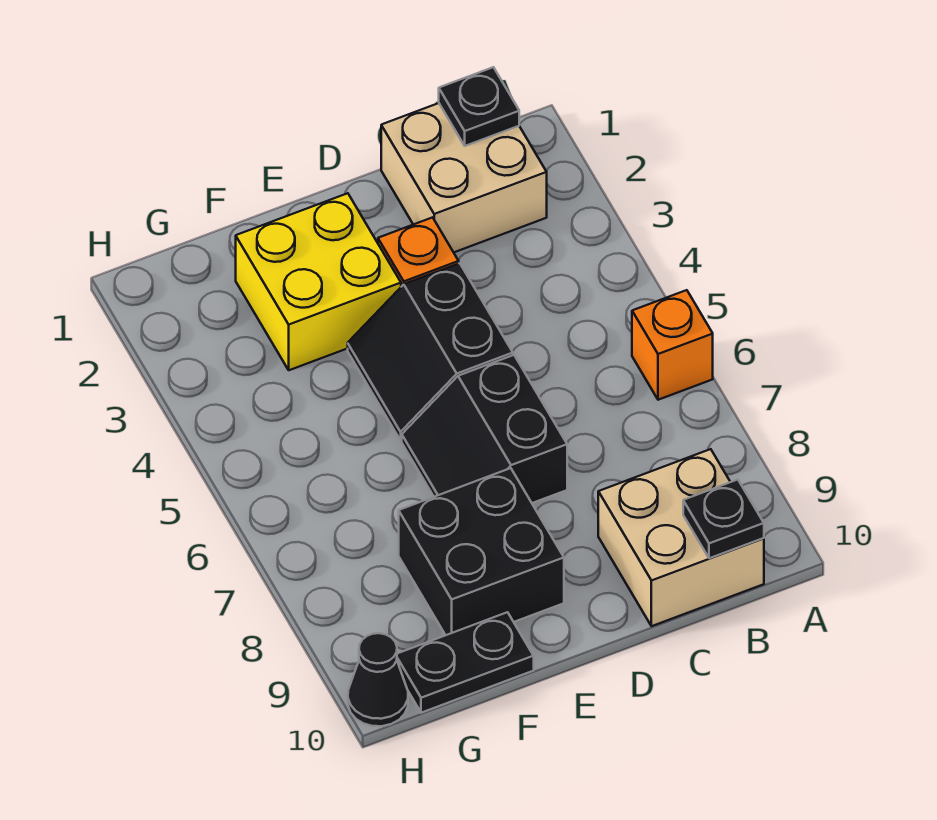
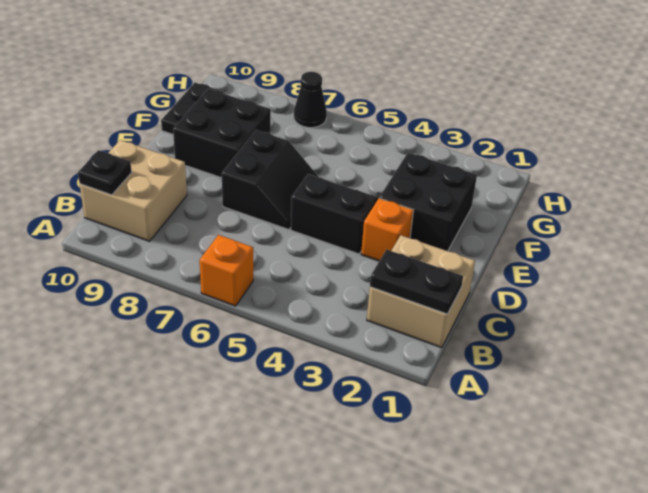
black 1x1 plate [439,67,519,146] -> black 1x2 plate [370,250,463,314]
black 2x2 slope [402,355,567,503] -> black 2x2 slope turned to [222,130,318,230]
yellow 2x2 brick [236,193,401,370] -> black 2x2 brick [379,153,477,251]
black 1x1 cone [348,633,408,726] -> black 1x1 cone moved to [294,72,327,128]

